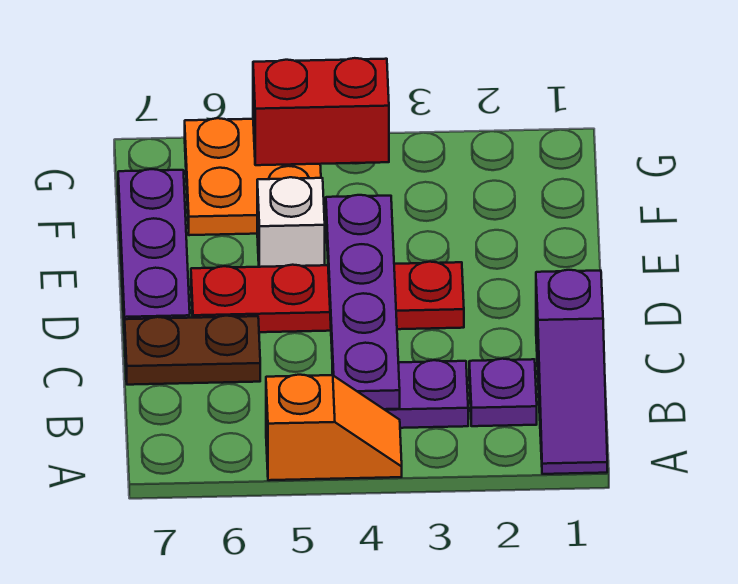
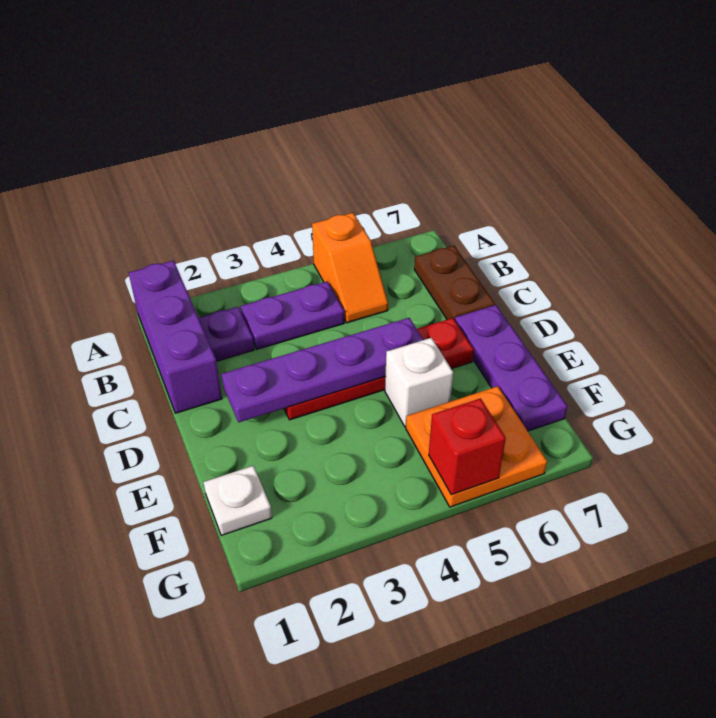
purple 1x3 slope [536,270,607,474] -> purple 1x3 brick [129,261,222,413]
orange 1x2 slope [266,375,402,480] -> orange 1x2 slope turned to [312,213,388,323]
purple 1x4 plate [326,195,400,409] -> purple 1x4 plate turned to [221,318,423,422]
brown 1x2 plate [125,316,260,385] -> brown 1x2 plate turned to [414,246,495,320]
none -> white 1x1 plate [203,466,272,535]
red 1x2 brick [253,58,389,165] -> red 1x1 brick [429,398,506,495]

